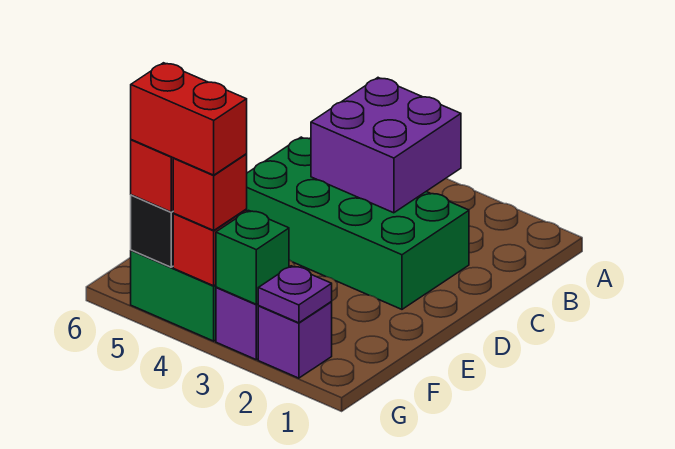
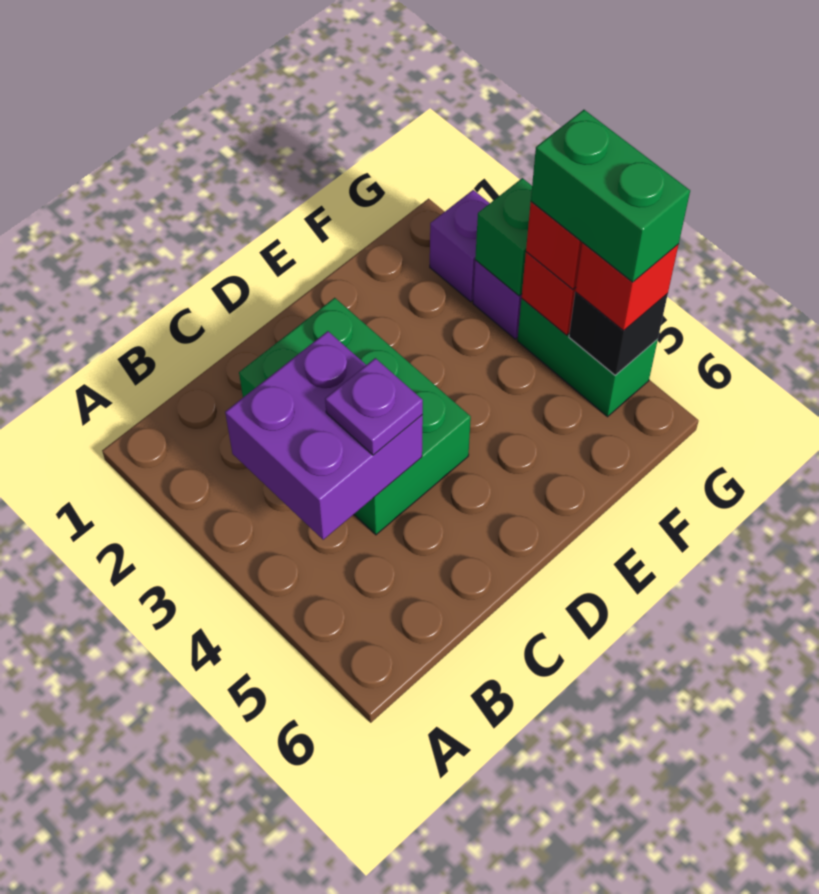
green 2x4 brick [246,137,469,309] -> green 2x3 brick [239,298,471,535]
purple 1x1 plate [258,266,332,323] -> purple 1x1 plate moved to [325,358,423,455]
red 1x2 brick [131,63,247,175] -> green 1x2 brick [531,110,690,282]

